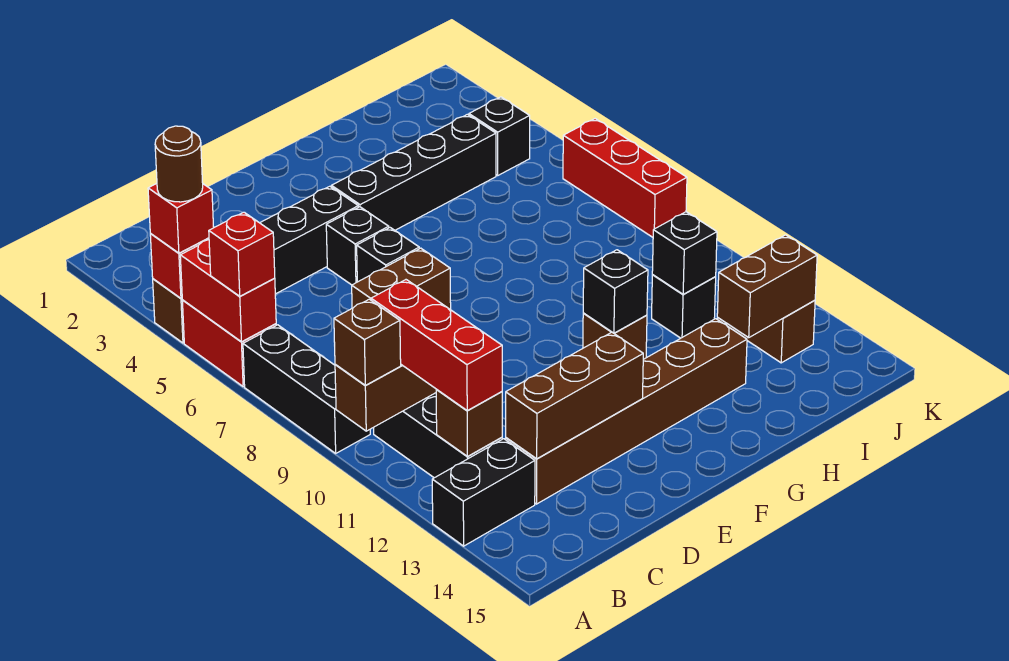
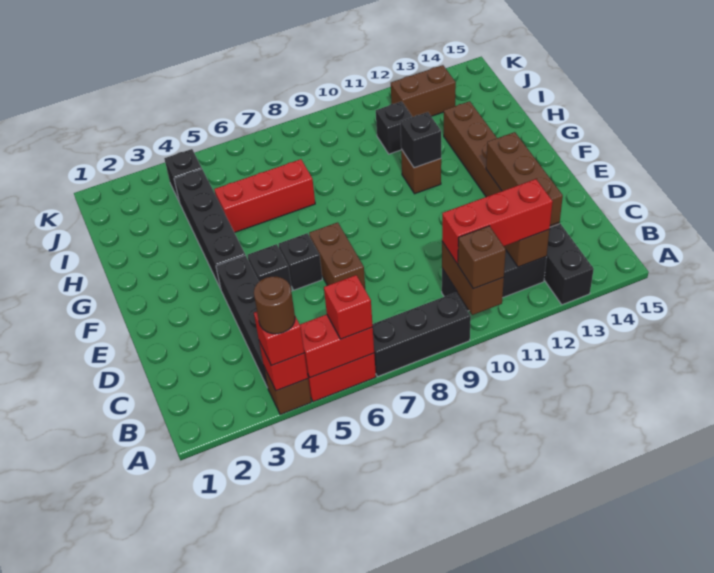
black 1x1 brick [652,212,717,294] -> none
brown 1x2 brick [717,235,817,337] -> none
red 1x3 brick [563,119,687,237] -> red 1x3 brick moved to [214,159,315,233]

